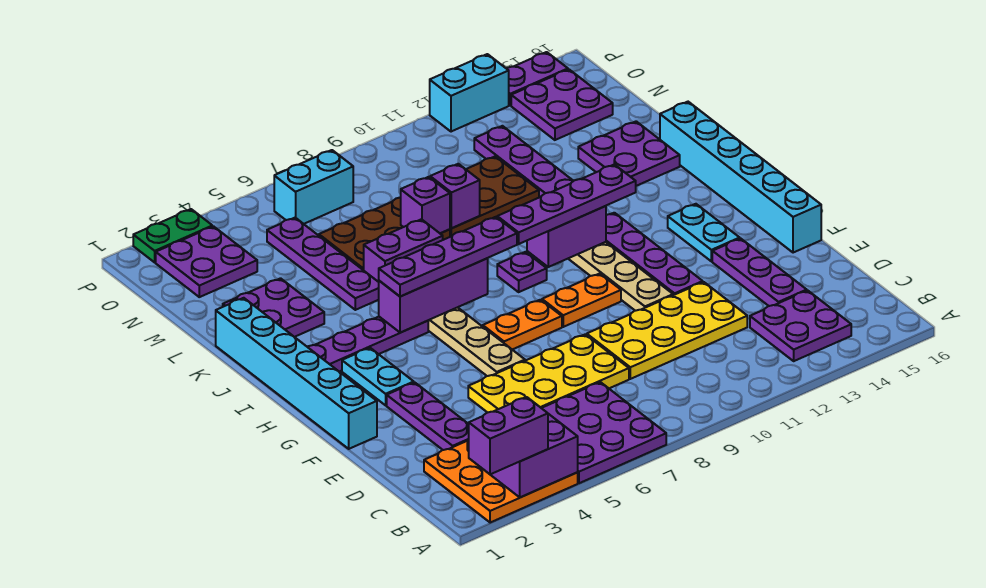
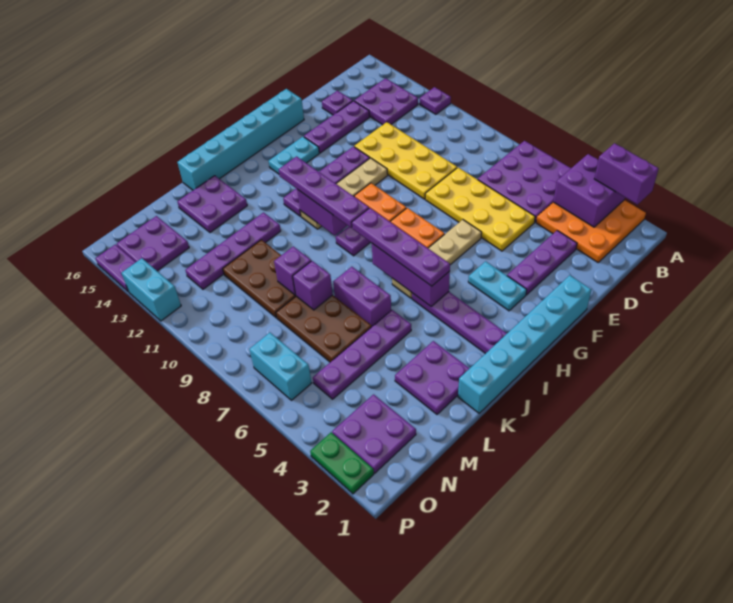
none -> purple 1x1 plate [420,87,451,114]
none -> purple 1x1 plate [322,91,353,115]
cyan 1x2 plate [342,348,414,405] -> cyan 1x2 plate turned to [468,261,527,311]

